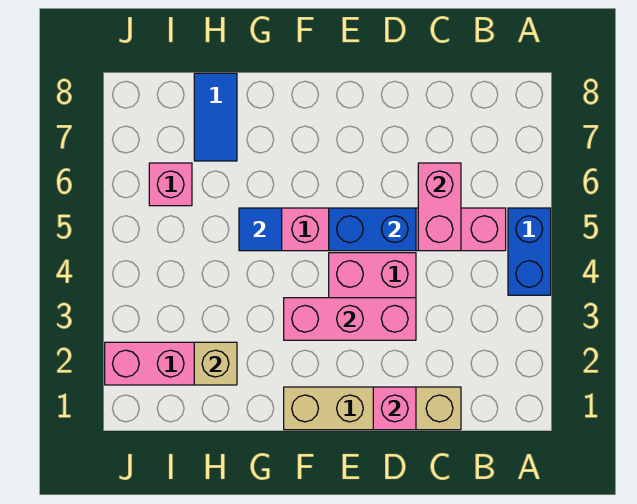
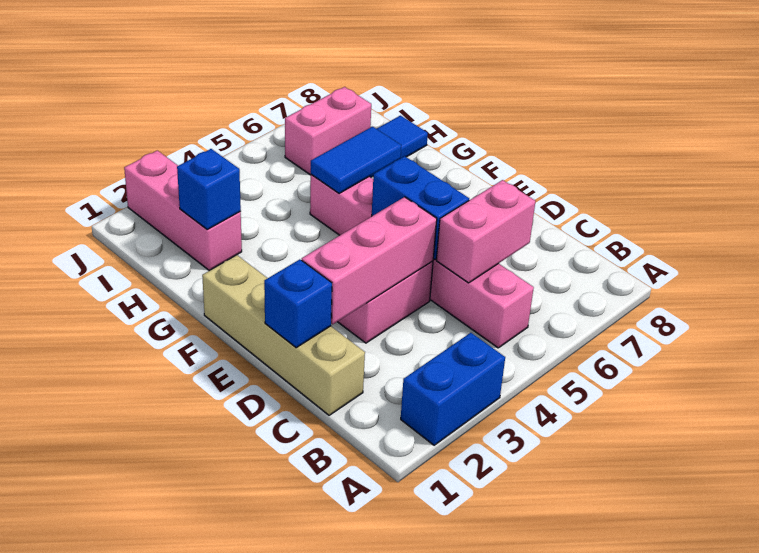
blue 1x2 brick [508,208,551,295] -> blue 1x2 brick moved to [401,333,505,445]
pink 1x1 brick [373,387,416,430] -> blue 1x1 brick [264,259,332,348]
pink 1x3 brick [284,298,416,340] -> pink 1x3 brick turned to [302,197,437,324]
blue 1x1 tile [239,208,282,251] -> blue 1x2 tile [311,127,401,194]
tan 1x1 brick [194,342,237,385] -> blue 1x1 brick [177,149,241,229]
pink 1x1 brick [149,163,192,206] -> pink 1x2 brick [285,87,371,175]

